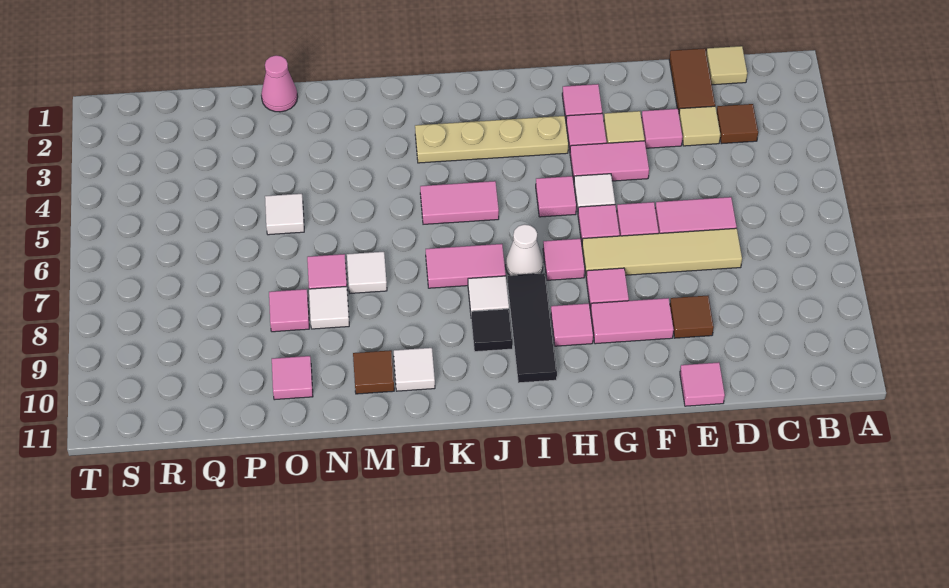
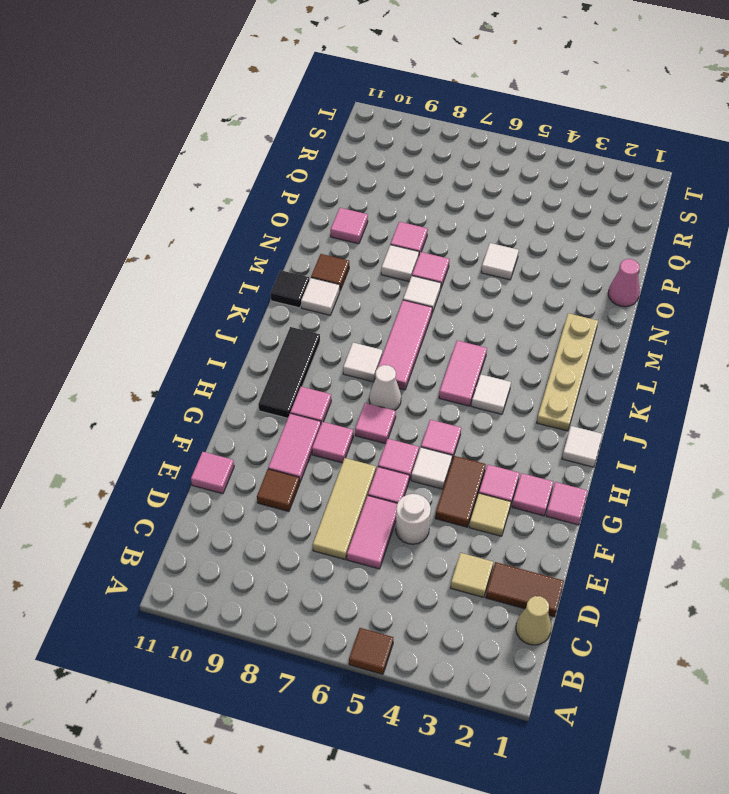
tan 1x1 tile [707,46,747,85] -> tan 1x1 cone [516,596,551,645]
brown 1x1 tile [717,104,758,144] -> brown 1x1 tile moved to [349,628,393,674]
tan 1x4 tile [582,228,742,275] -> tan 1x3 tile [313,458,376,559]
pink 1x1 tile [641,109,683,148] -> pink 1x1 tile moved to [546,482,588,525]
none -> white 1x1 round brick [396,494,431,544]
pink 1x2 tile [570,141,649,182] -> brown 1x2 tile [435,456,486,527]
tan 1x4 plate [415,116,569,163] -> tan 1x4 plate moved to [537,313,598,431]
none -> white 1x1 tile [562,426,602,467]
black 1x3 tile [508,273,557,383] -> black 1x3 tile turned to [258,327,320,418]
none -> white 1x1 tile [471,374,511,414]
pink 1x2 tile [426,244,506,288] -> pink 1x3 tile [375,300,432,390]
black 1x1 tile [471,309,513,352] -> black 1x1 tile moved to [270,270,309,308]

